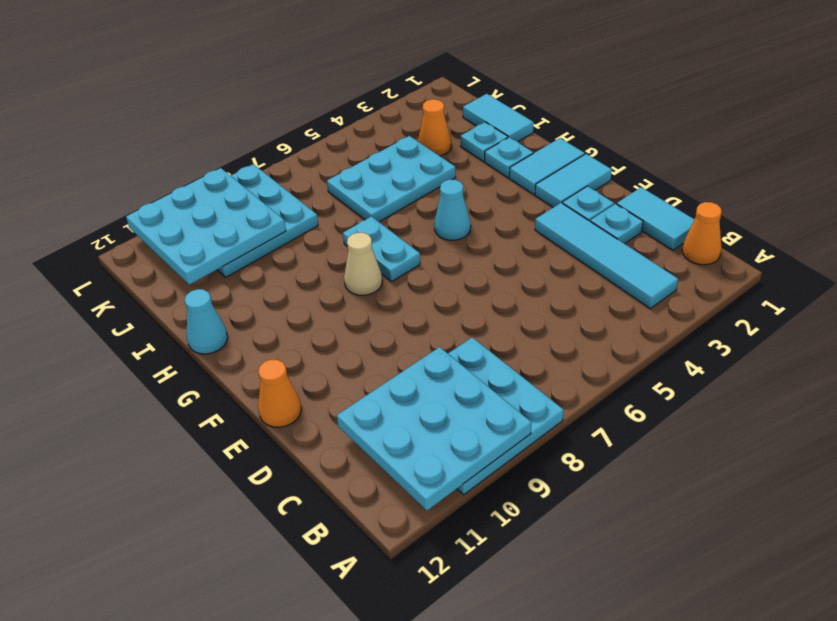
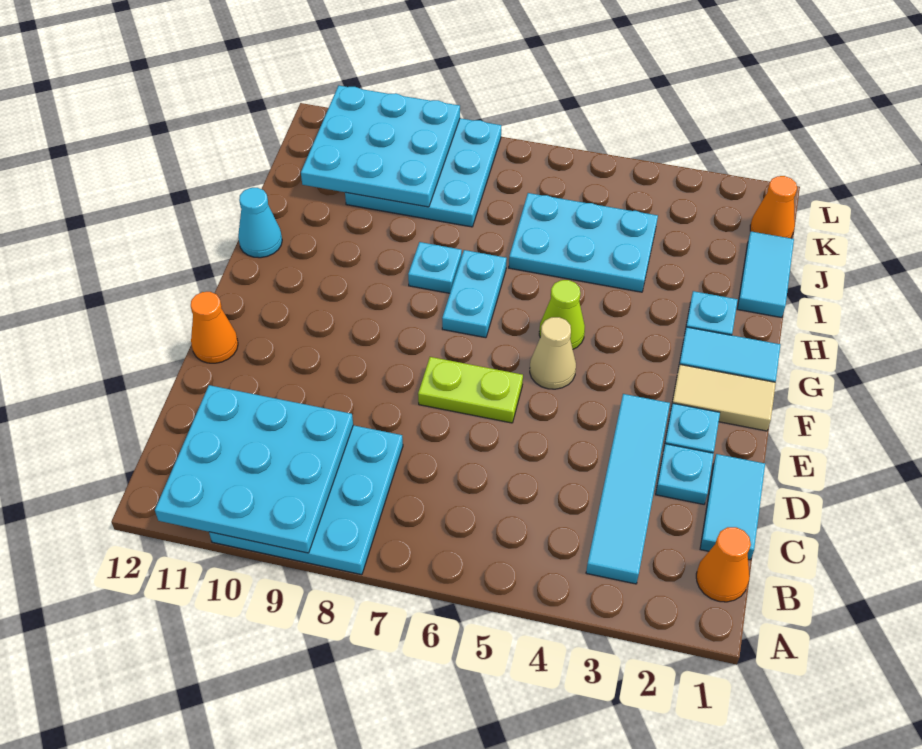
none -> lime 1x2 plate [418,357,523,423]
cyan 1x2 tile [535,154,612,207] -> tan 1x2 tile [672,364,776,431]
cyan 1x1 cone [434,180,471,240] -> lime 1x1 cone [539,280,585,349]
tan 1x1 cone [344,233,382,295] -> tan 1x1 cone moved to [530,317,576,389]
cyan 1x1 plate [460,122,508,161] -> cyan 1x1 plate moved to [408,242,462,293]
orange 1x1 cone [418,99,451,156] -> orange 1x1 cone moved to [750,176,797,238]

